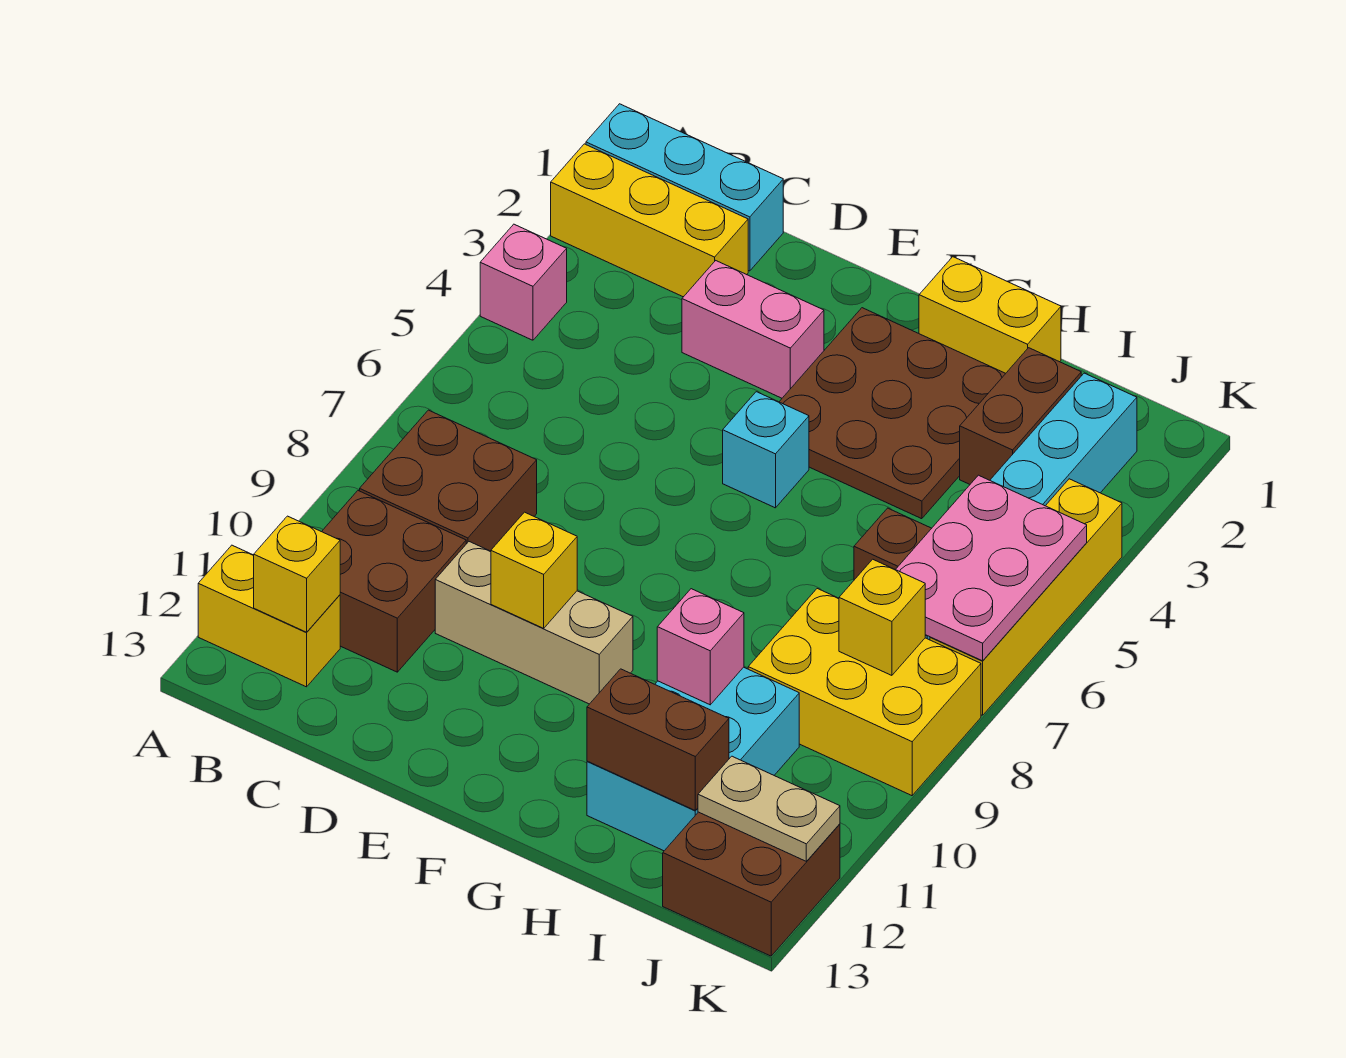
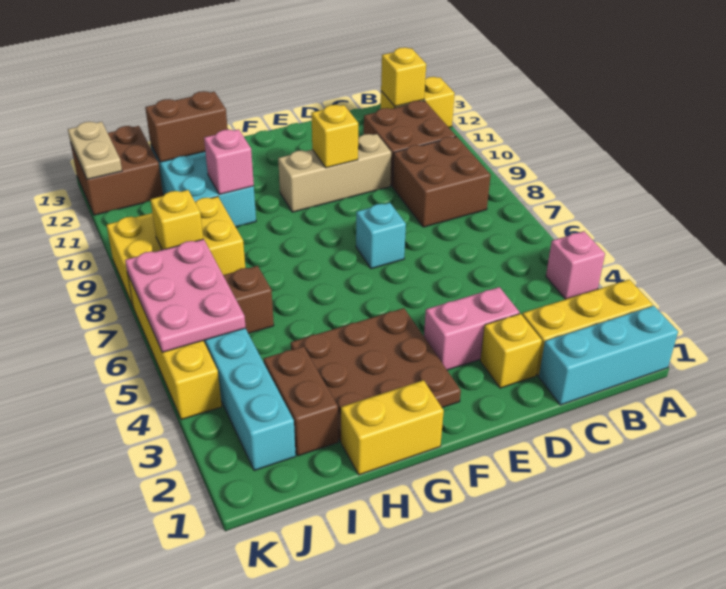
none -> yellow 1x1 brick [480,314,542,388]
cyan 1x1 brick [723,392,809,508] -> cyan 1x1 brick moved to [356,203,406,269]
tan 1x2 plate [698,756,840,861] -> tan 1x2 plate turned to [68,122,122,179]

